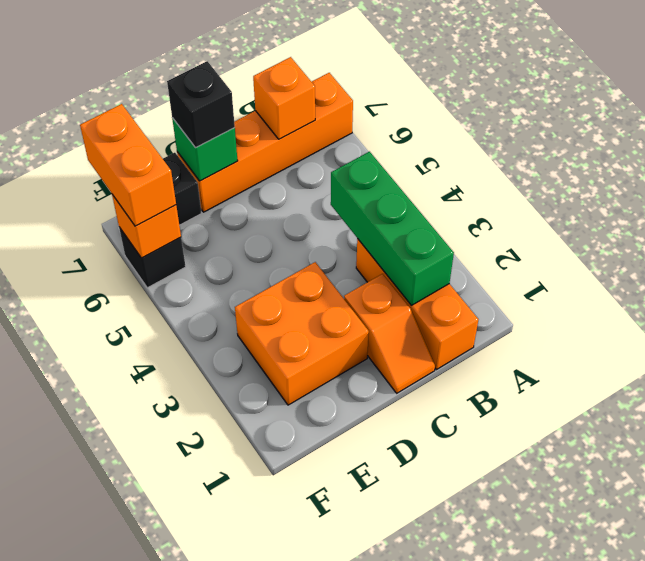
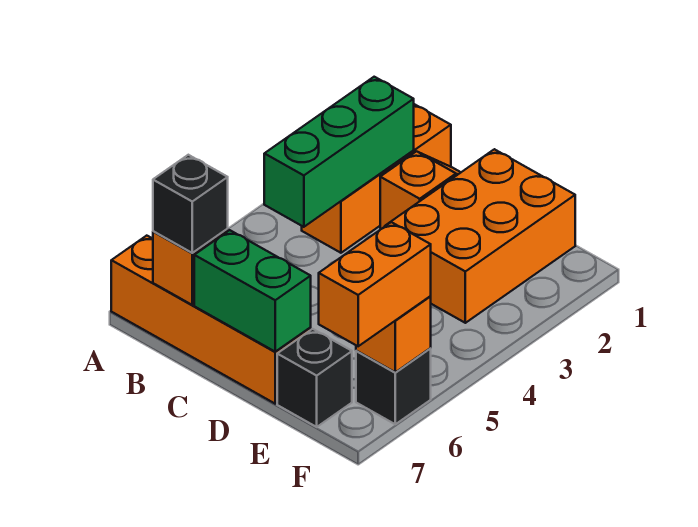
orange 2x2 brick [235,262,369,405] -> orange 2x3 brick [385,149,575,323]
green 1x1 brick [172,118,238,181] -> green 1x2 brick [194,230,311,352]
black 1x1 brick [167,61,235,148] -> black 1x1 brick moved to [153,155,228,253]

